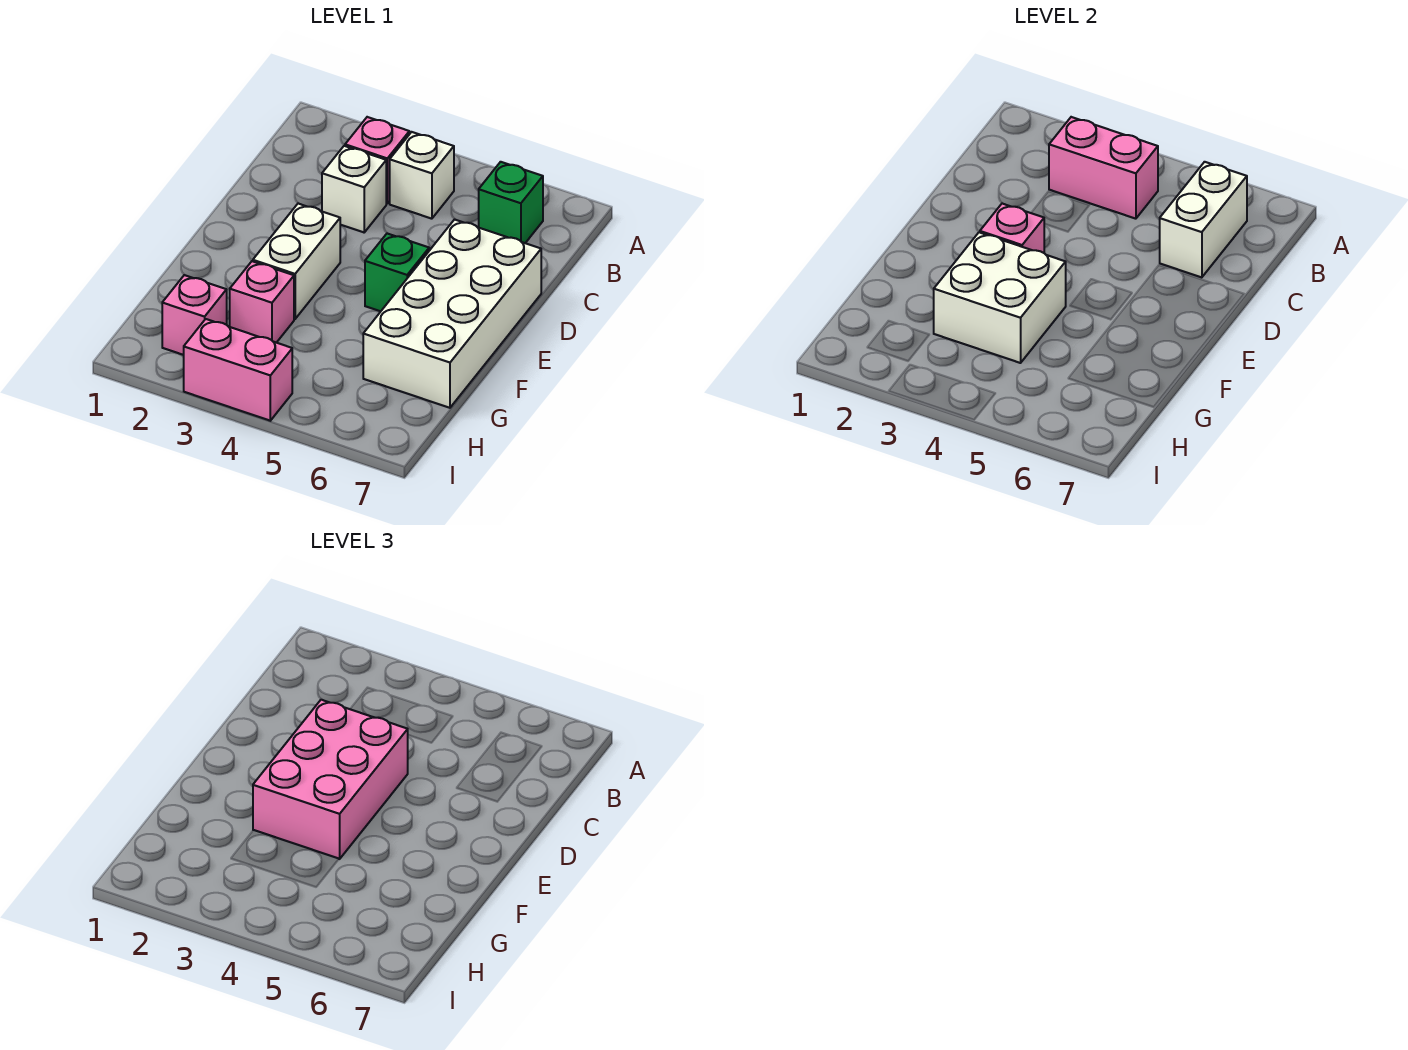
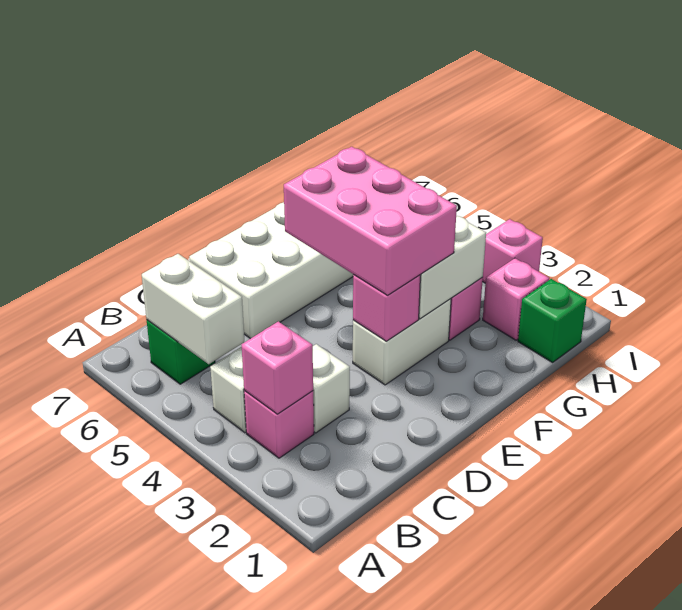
pink 1x2 brick [1049,117,1158,219] -> pink 1x1 brick [242,321,313,414]
white 1x2 brick [1160,162,1247,277] -> white 1x2 brick turned to [142,254,244,364]
pink 2x3 brick [253,700,408,859] -> pink 2x3 brick turned to [284,147,457,295]
green 1x1 brick [365,233,429,311] -> green 1x1 brick moved to [518,279,587,363]
pink 1x2 brick [184,319,292,421] -> pink 1x1 brick [482,219,543,283]

